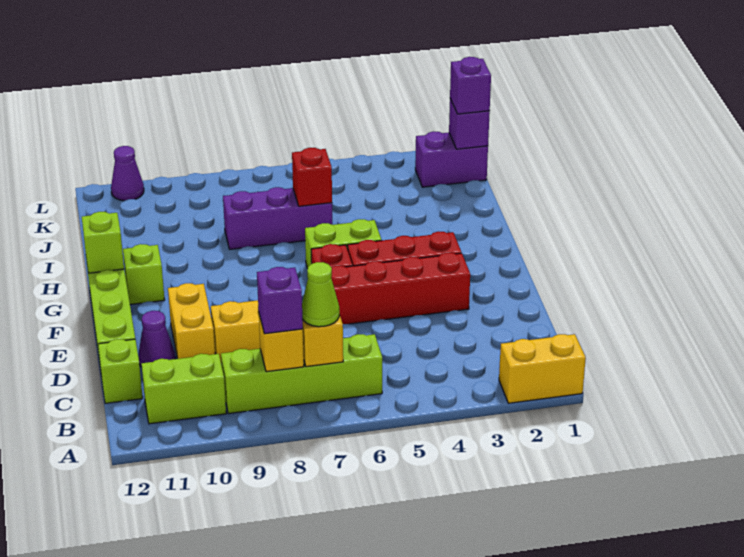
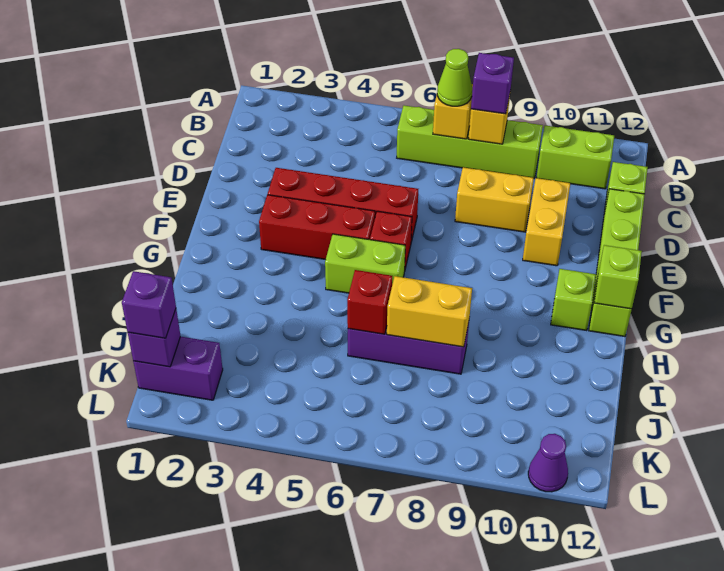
yellow 1x2 brick [499,334,586,403] -> yellow 1x2 brick moved to [387,276,472,347]
purple 1x1 cone [138,311,175,367] -> none

